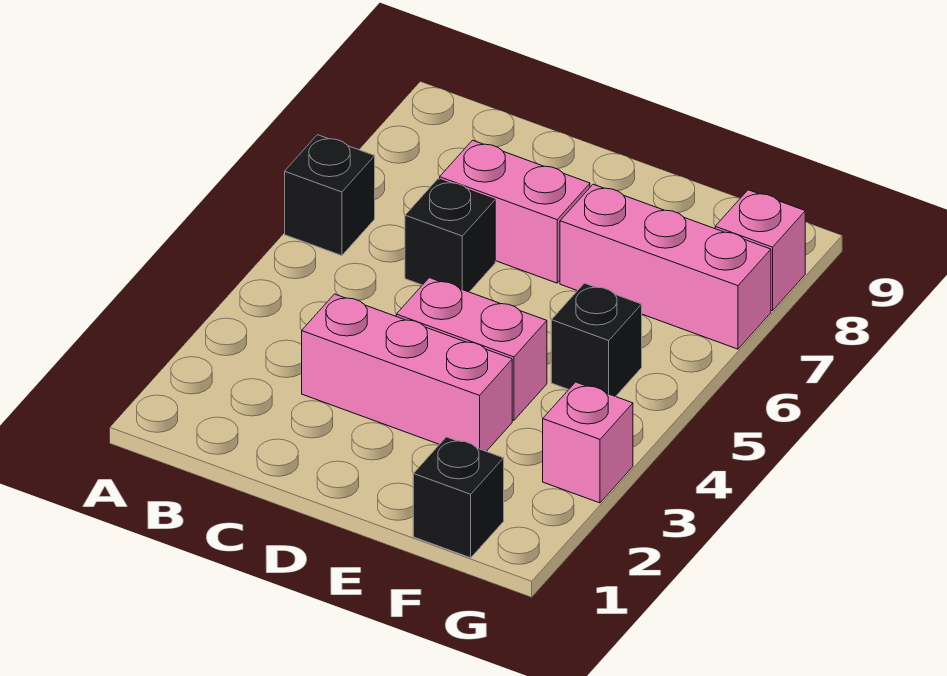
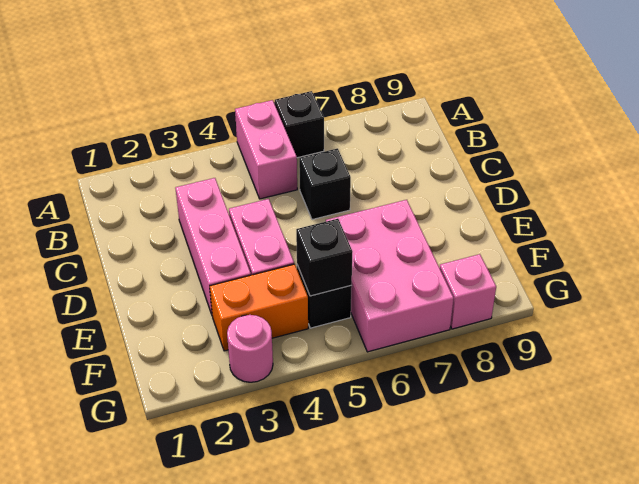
pink 1x2 brick [440,140,590,283] -> pink 1x2 brick moved to [235,100,297,199]
pink 1x3 brick [560,184,771,349] -> pink 2x3 brick [326,200,454,352]
black 1x1 brick [413,437,504,558] -> black 1x1 brick moved to [296,219,353,296]
none -> orange 1x2 brick [210,264,308,351]
pink 1x1 brick [543,382,633,503] -> pink 1x1 round brick [227,315,273,382]

